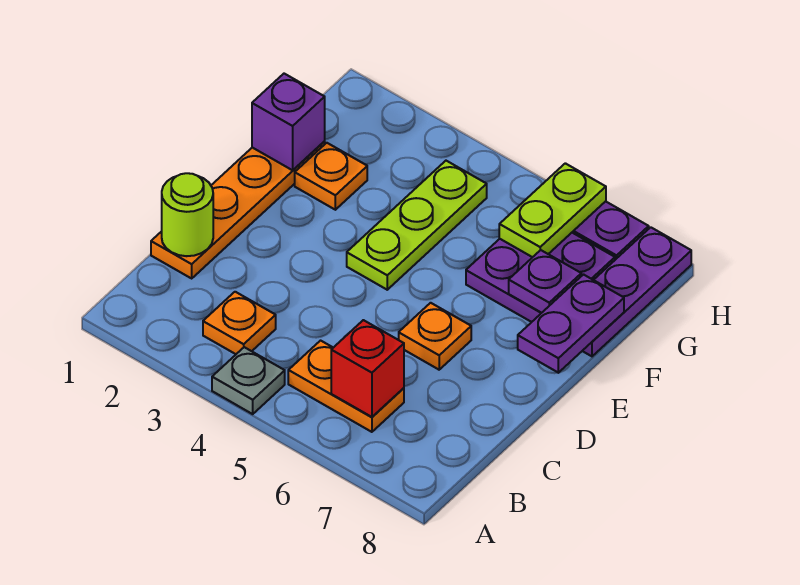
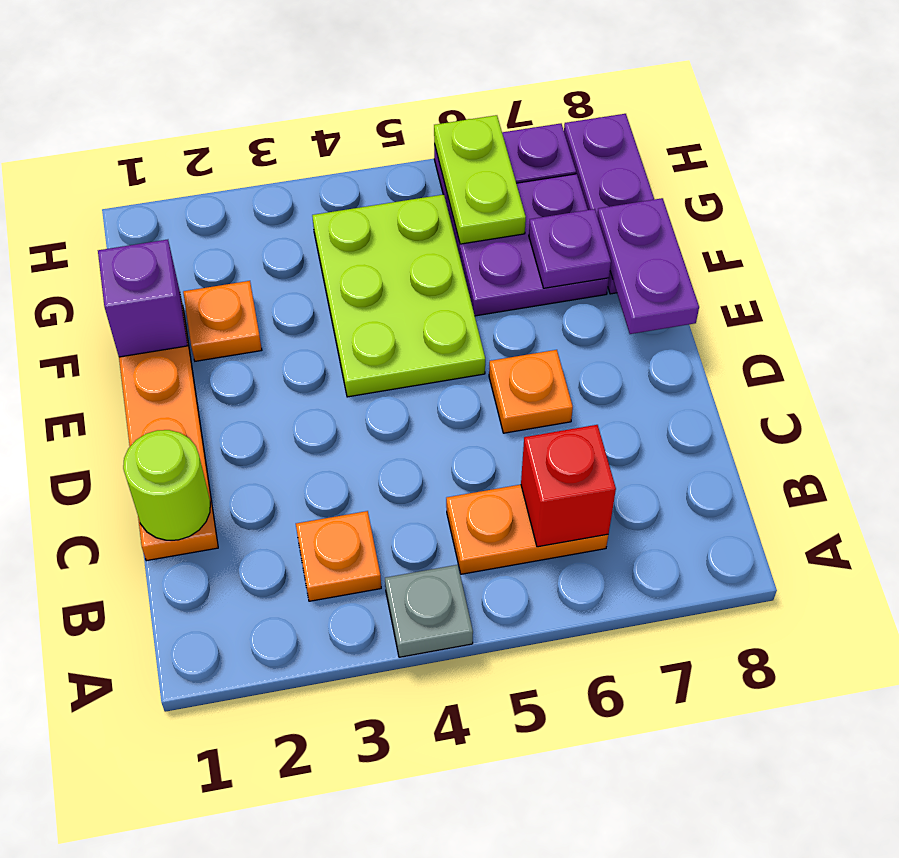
lime 1x3 plate [347,161,487,290] -> lime 2x3 plate [312,195,485,397]

